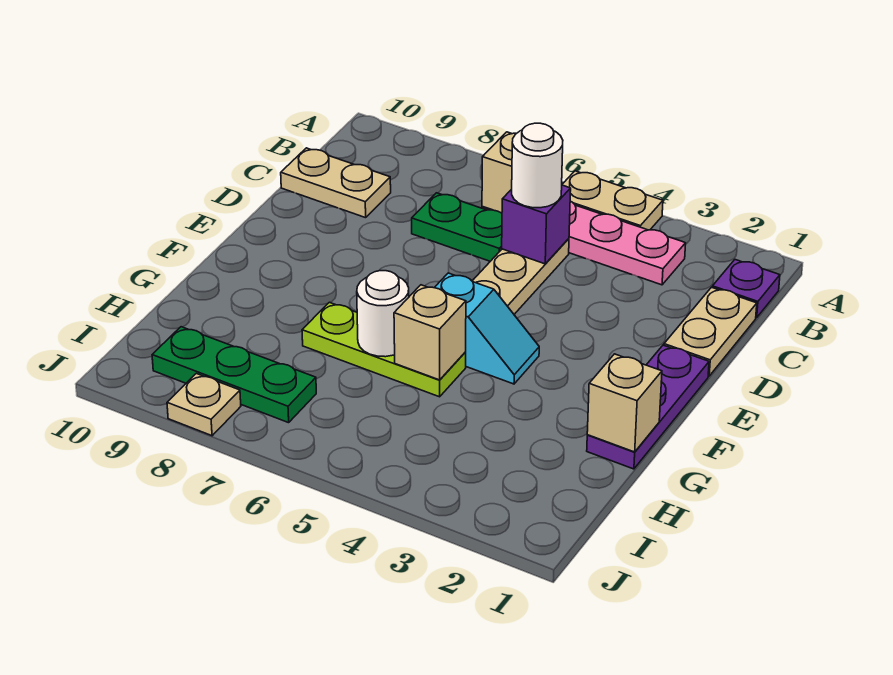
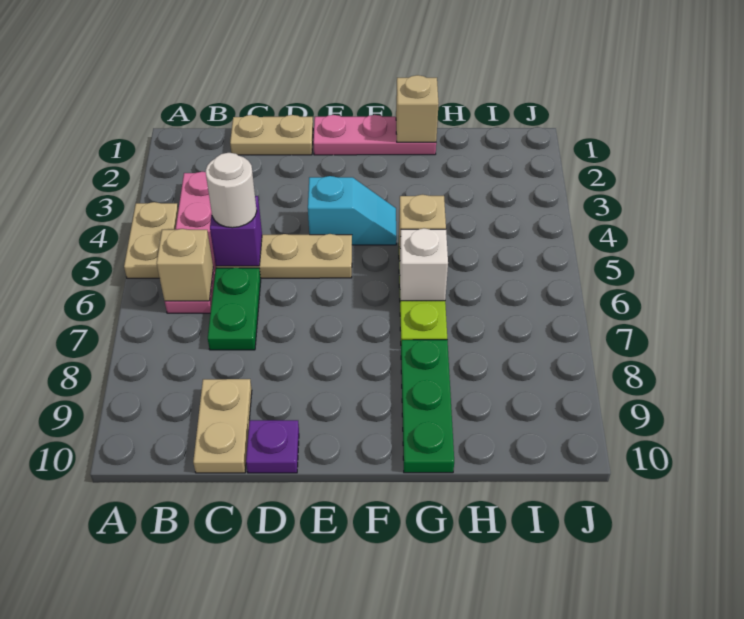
purple 1x1 plate [712,260,780,318] -> purple 1x1 plate moved to [246,420,299,473]
purple 1x3 plate [587,345,709,469] -> pink 1x3 plate [313,115,436,155]
cyan 1x2 slope [434,273,539,384] -> cyan 1x2 slope turned to [308,176,397,245]
white 1x1 round brick [357,271,409,357] -> white 1x1 brick [399,228,448,301]
green 1x3 plate [152,327,316,423] -> green 1x3 plate moved to [401,340,454,473]
tan 1x1 plate [167,373,241,436] -> none

